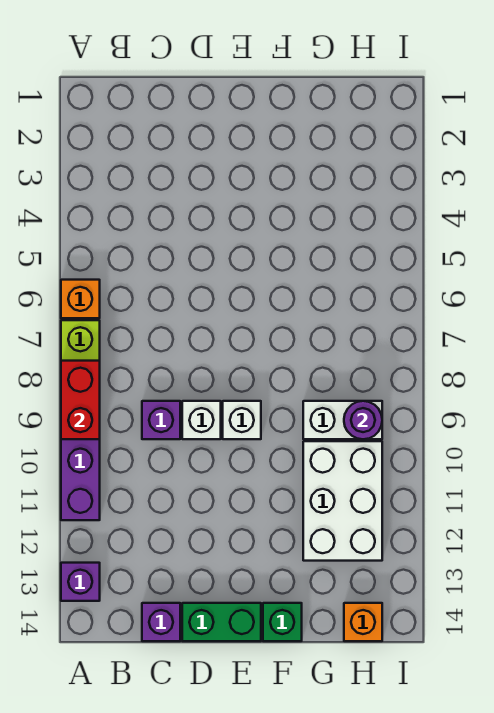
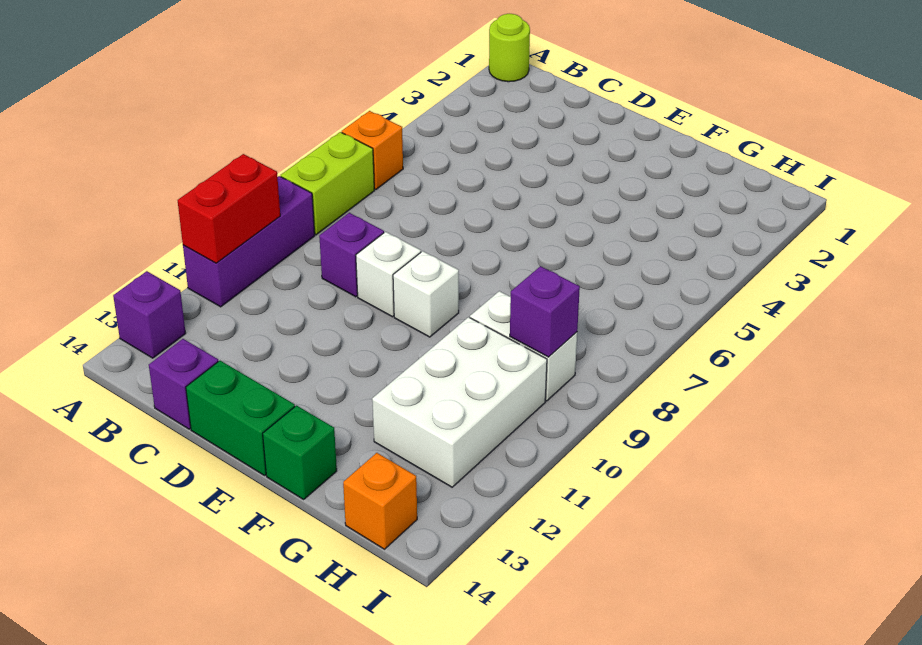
none -> lime 1x1 round brick [489,14,530,82]
red 1x2 brick [61,361,100,439] -> red 1x2 brick moved to [178,154,280,263]
purple 1x1 round brick [344,401,382,439] -> purple 1x1 brick [510,266,580,357]

